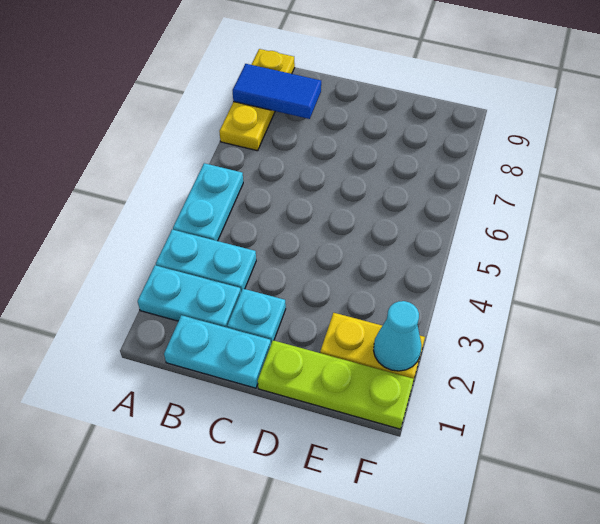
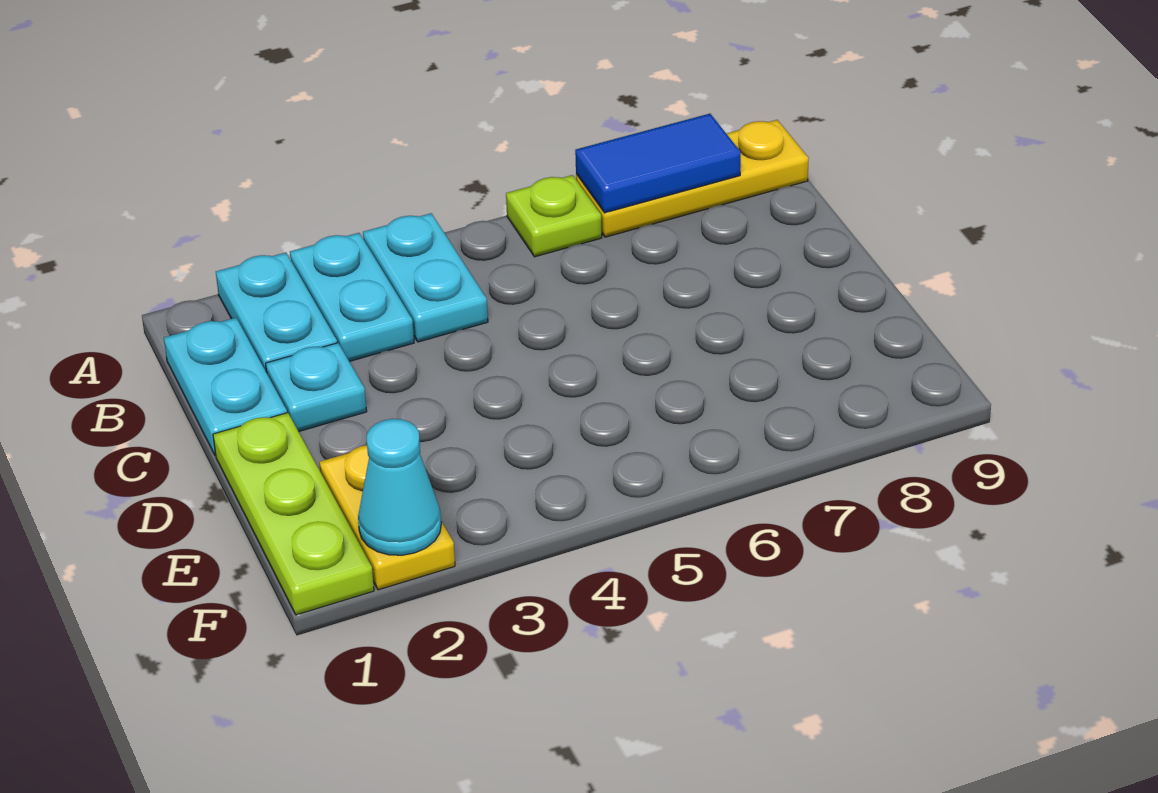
cyan 1x2 plate [173,163,243,241] -> cyan 1x2 plate turned to [363,213,488,342]
none -> lime 1x1 plate [506,175,602,257]
blue 1x2 tile [233,64,321,119] -> blue 1x2 tile turned to [575,114,741,213]

